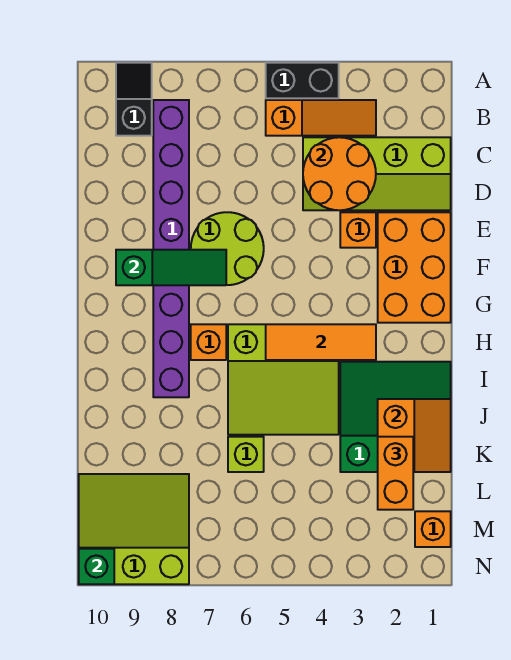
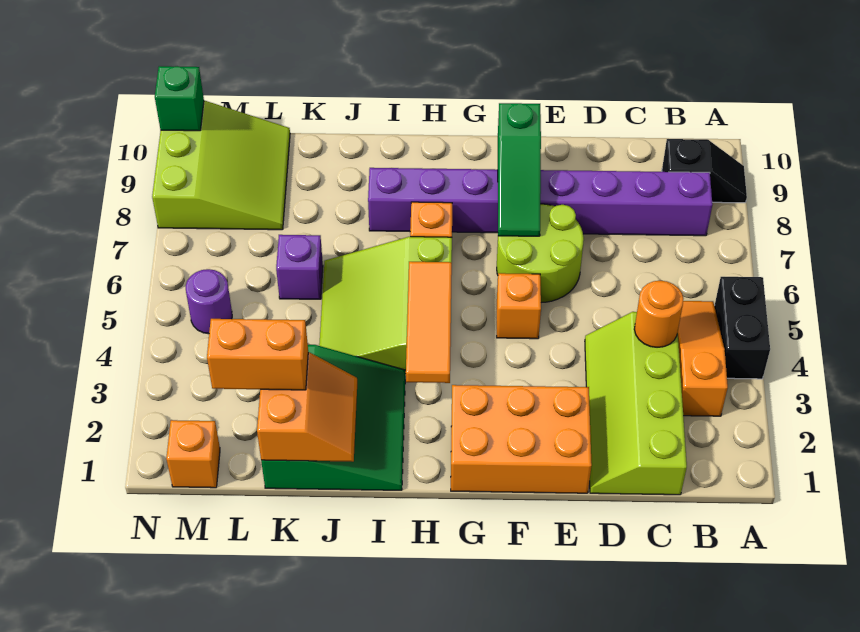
orange 1x3 slope [266,100,376,136] -> orange 1x3 slope turned to [678,301,728,416]
orange 2x2 round brick [303,137,376,210] -> orange 1x1 round brick [634,281,683,347]
orange 1x1 brick [340,212,376,248] -> orange 1x1 brick moved to [497,273,541,339]
orange 2x2 slope [378,399,451,472] -> orange 2x2 slope turned to [257,352,357,462]
lime 1x1 brick [228,437,264,472] -> purple 1x1 brick [276,235,323,299]
none -> purple 1x1 round brick [186,269,232,334]

